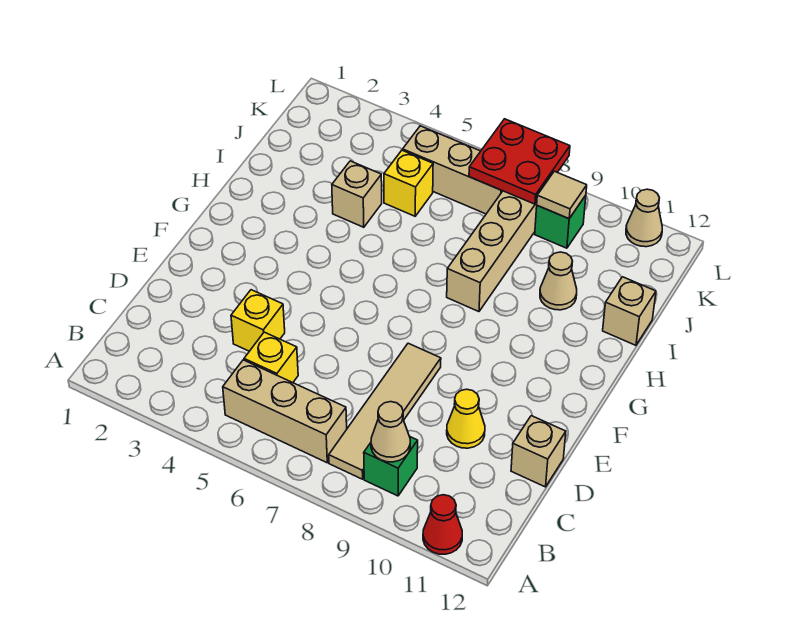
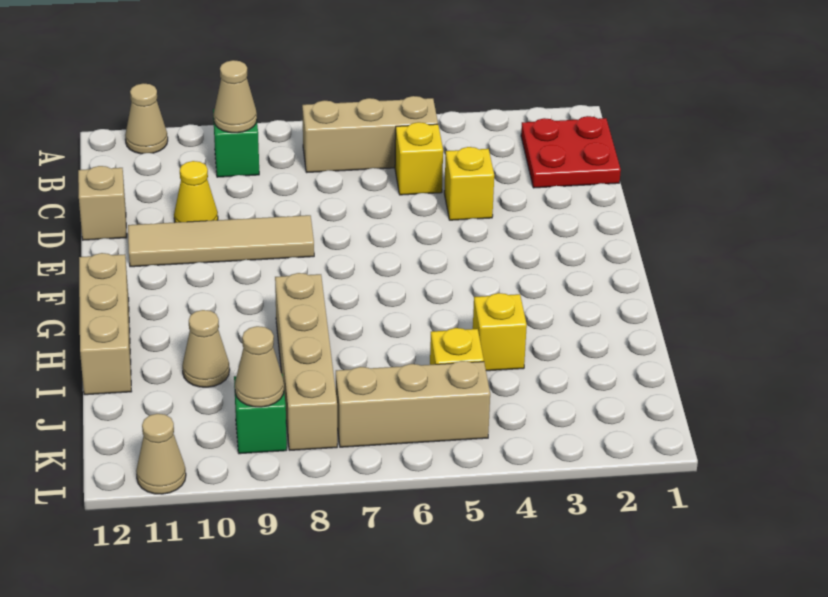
red 1x1 cone [423,495,462,554] -> tan 1x1 cone [125,83,168,154]
tan 1x4 tile [329,343,441,479] -> tan 1x4 tile turned to [128,215,314,267]
tan 1x1 brick [332,161,382,227] -> yellow 1x1 brick [473,293,527,371]
tan 1x1 brick [603,277,656,345] -> tan 1x3 brick [79,253,132,395]
red 2x2 plate [469,119,570,204] -> red 2x2 plate moved to [521,116,621,188]
tan 1x1 tile [537,171,587,219] -> tan 1x1 cone [235,326,284,407]

